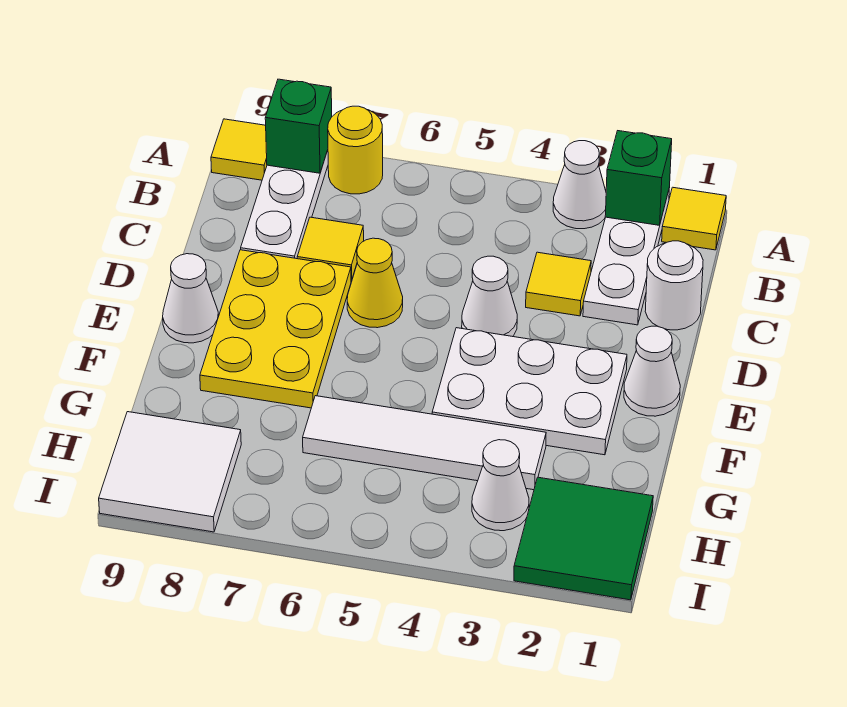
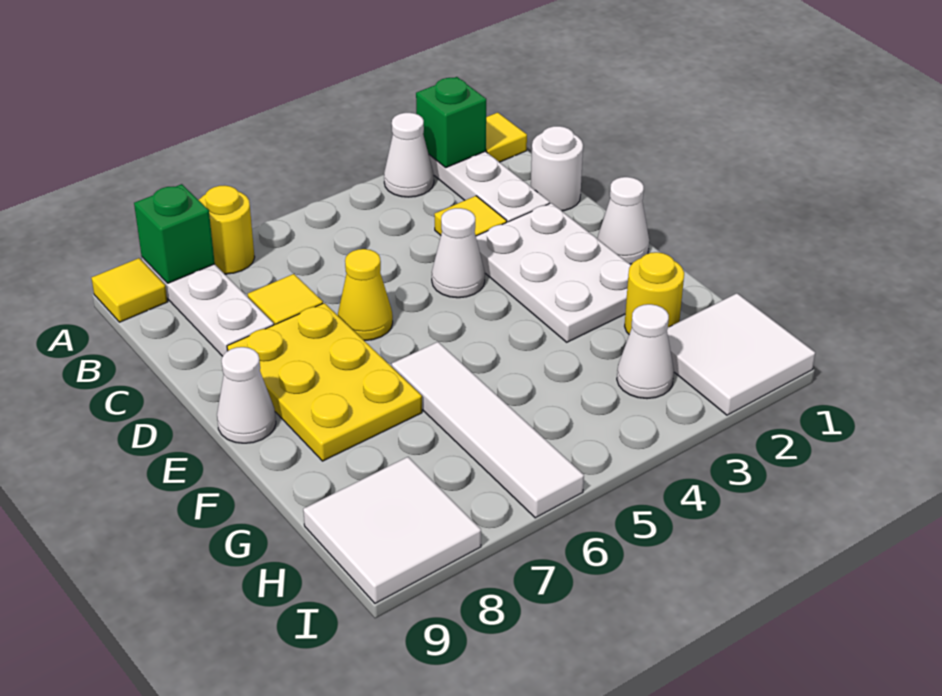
white 2x3 plate [432,328,627,455] -> white 2x3 plate turned to [476,203,631,342]
none -> yellow 1x1 round brick [625,252,684,334]
white 1x4 tile [303,396,546,490] -> white 1x4 tile turned to [392,342,584,518]
green 2x2 tile [514,477,653,600] -> white 2x2 tile [667,293,815,415]

